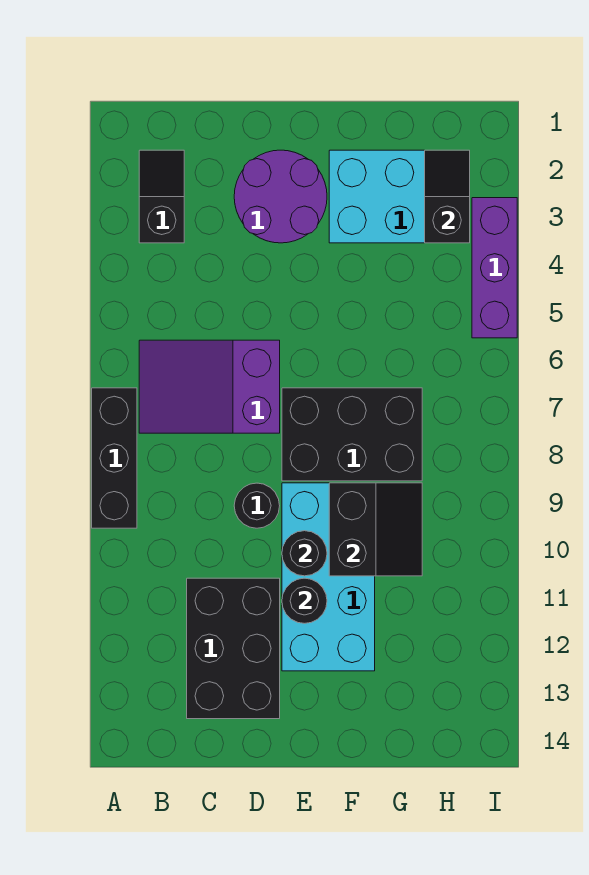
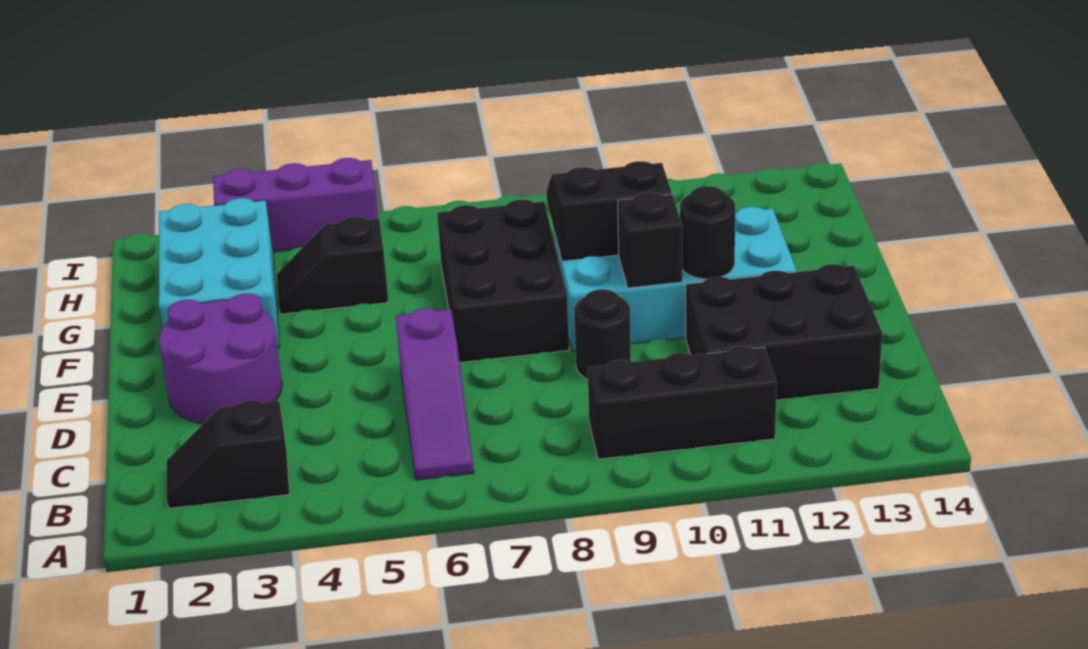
black 1x3 brick [92,388,137,528] -> black 1x3 brick moved to [588,346,777,459]
purple 2x3 slope [139,340,280,433] -> purple 1x3 slope [396,308,474,480]
black 1x1 round brick [282,531,327,576] -> black 1x1 brick [618,192,682,288]
black 1x2 slope [425,150,470,243] -> black 1x2 slope moved to [277,217,388,314]

